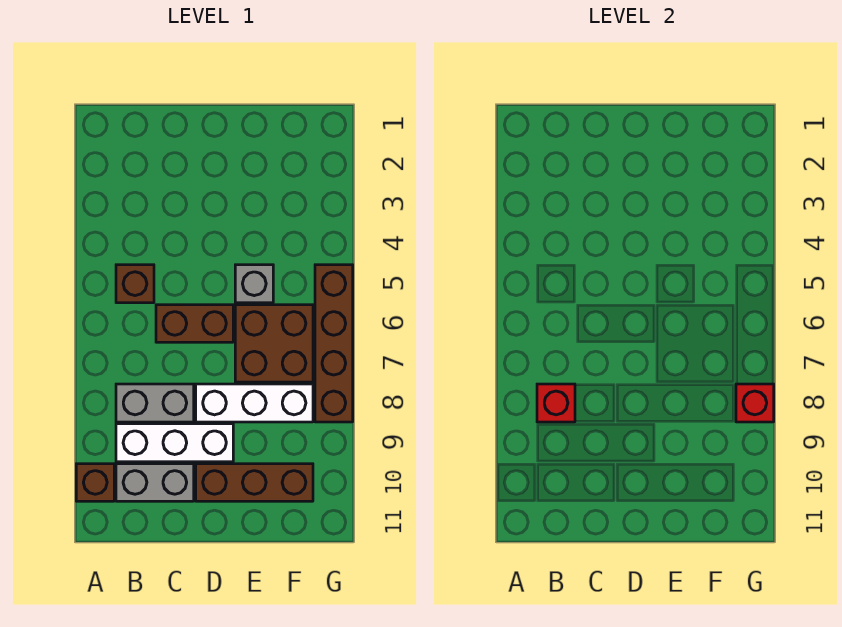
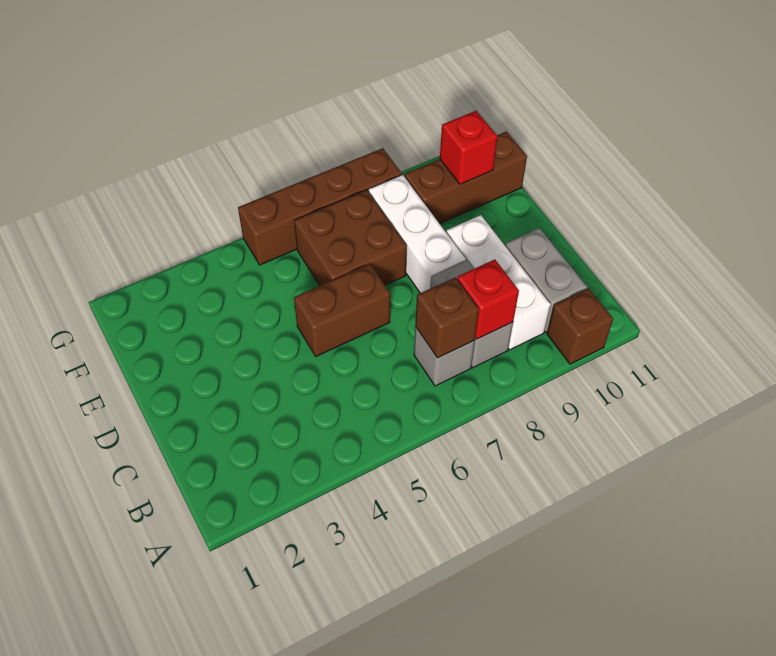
brown 1x1 brick [116,265,154,303] -> brown 1x1 brick moved to [415,277,479,358]
brown 1x2 brick [156,305,233,342] -> brown 1x2 brick turned to [294,264,390,356]
brown 1x3 brick [196,464,313,501] -> brown 1x3 brick turned to [404,131,527,224]
grey 1x1 brick [235,265,273,303] -> grey 1x1 brick moved to [414,327,475,386]
red 1x1 brick [736,384,774,422] -> red 1x1 brick moved to [440,111,498,184]

